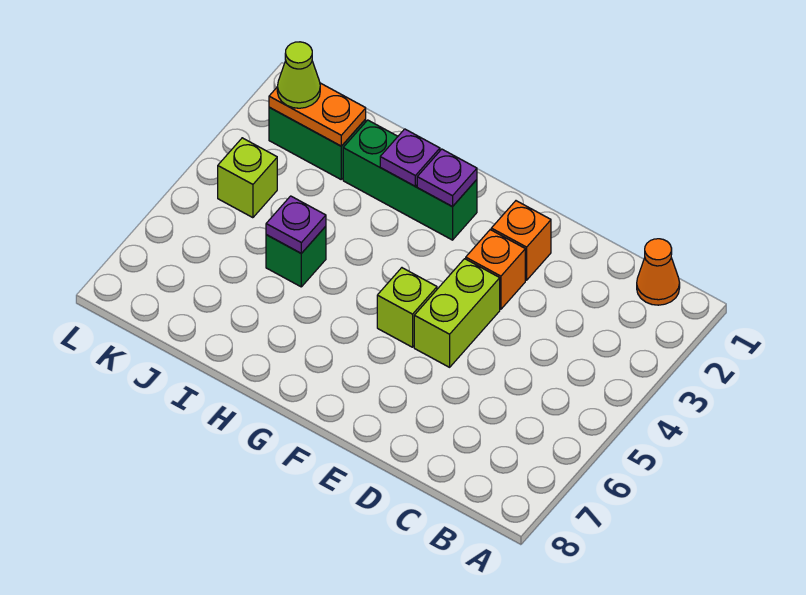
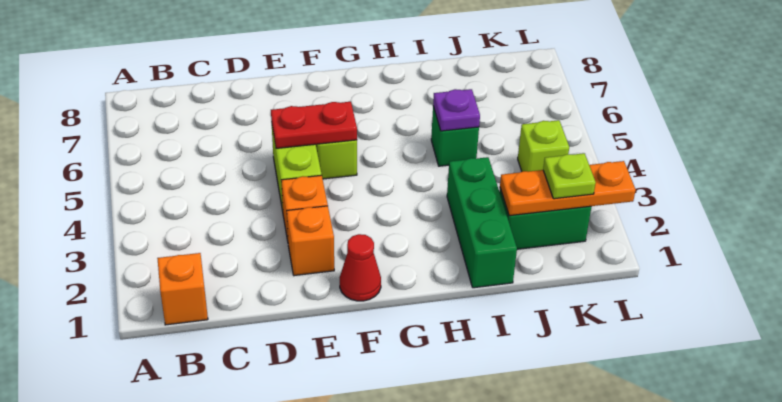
orange 1x1 cone [637,239,680,305] -> orange 1x1 brick [157,253,208,325]
none -> red 1x2 plate [271,101,357,148]
none -> red 1x1 cone [340,234,381,301]
green 1x3 brick [343,120,477,240] -> green 1x3 brick turned to [447,157,517,288]
purple 1x1 plate [417,149,477,207] -> none
purple 1x1 plate [380,129,440,186] -> none
orange 1x2 plate [269,83,366,146] -> orange 1x3 plate [500,161,636,216]
lime 1x1 cone [277,42,320,108] -> lime 1x1 plate [543,153,596,199]

